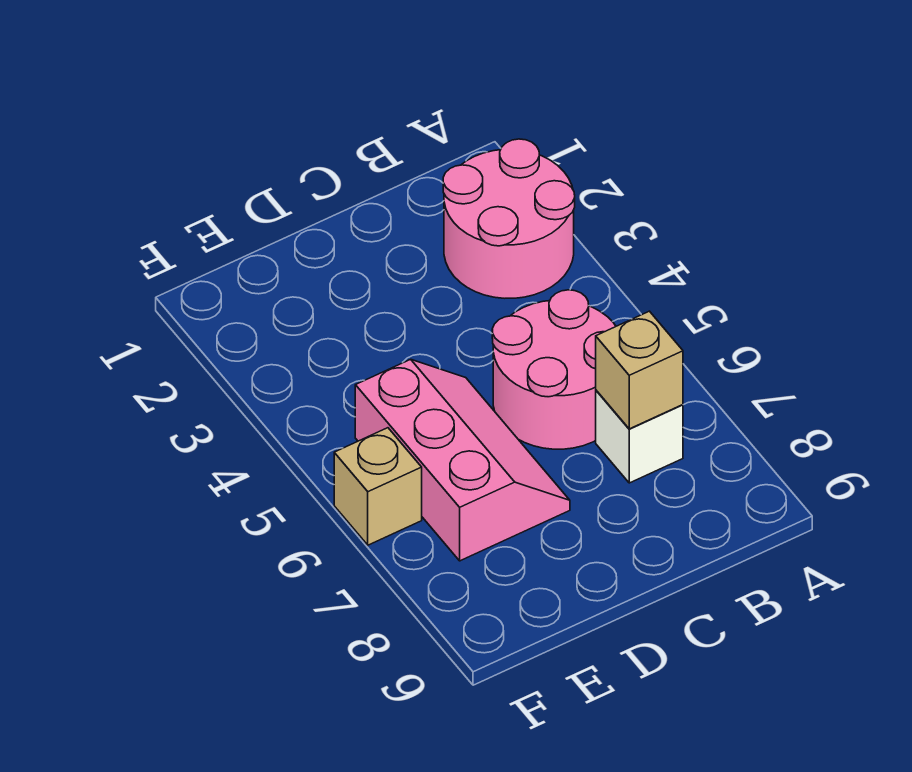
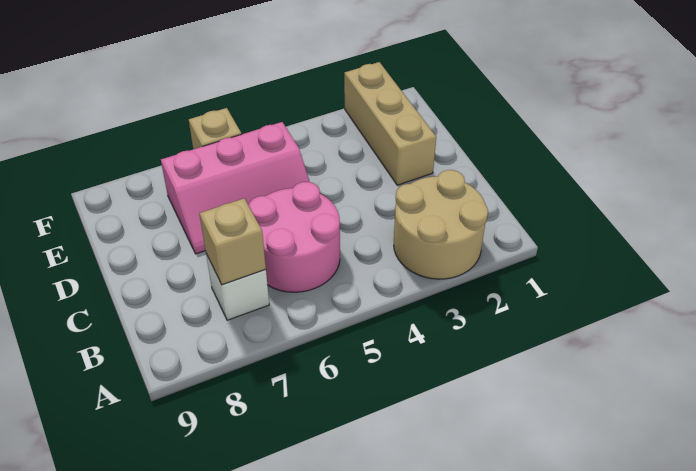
pink 2x2 round brick [443,139,575,298] -> tan 2x2 round brick [394,170,488,279]
none -> tan 1x3 brick [344,62,436,185]

